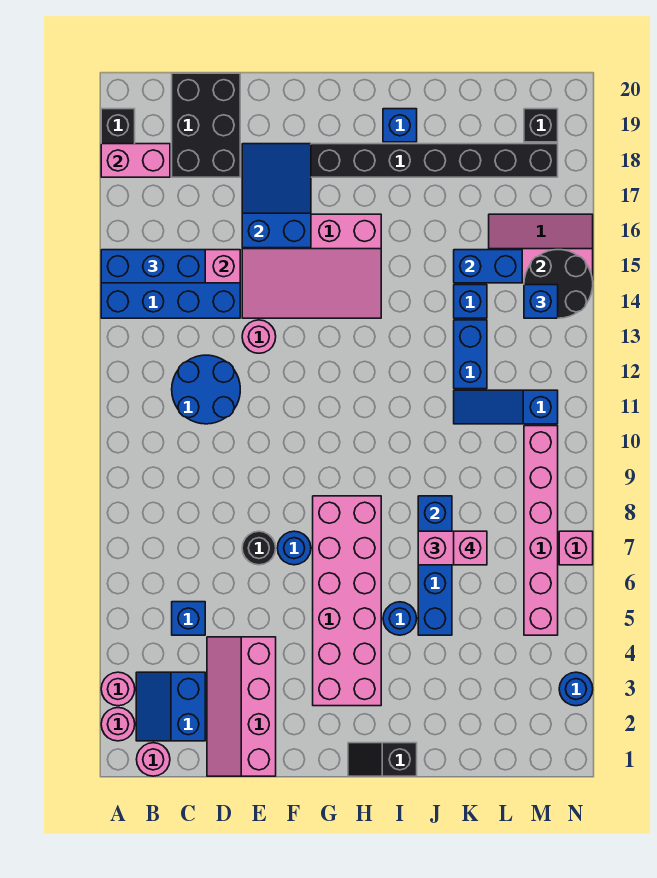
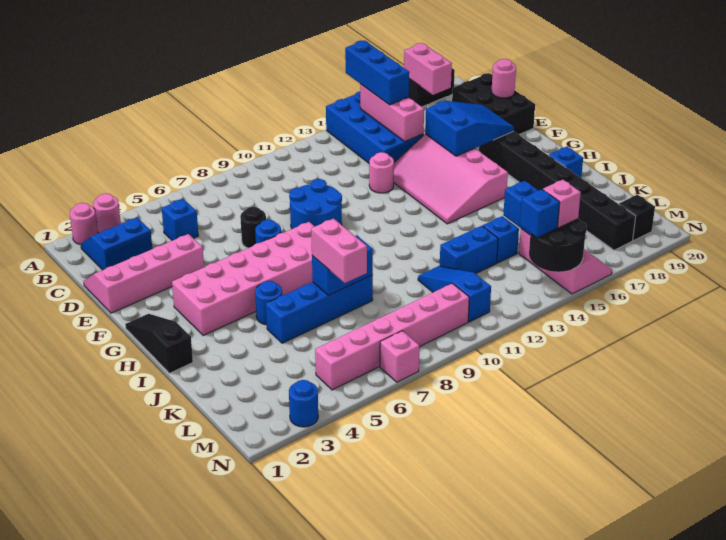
pink 1x1 round brick [137,743,170,776] -> pink 1x1 round brick moved to [491,59,516,98]
blue 2x2 round brick [172,355,240,424] -> blue 2x2 round brick moved to [289,179,342,229]
black 2x3 brick [172,73,240,177] -> black 2x3 brick turned to [452,73,535,135]
black 1x2 slope [348,743,417,776] -> black 1x3 slope [125,314,193,373]
pink 1x1 brick [454,531,487,565] -> pink 1x1 brick moved to [543,180,581,228]

